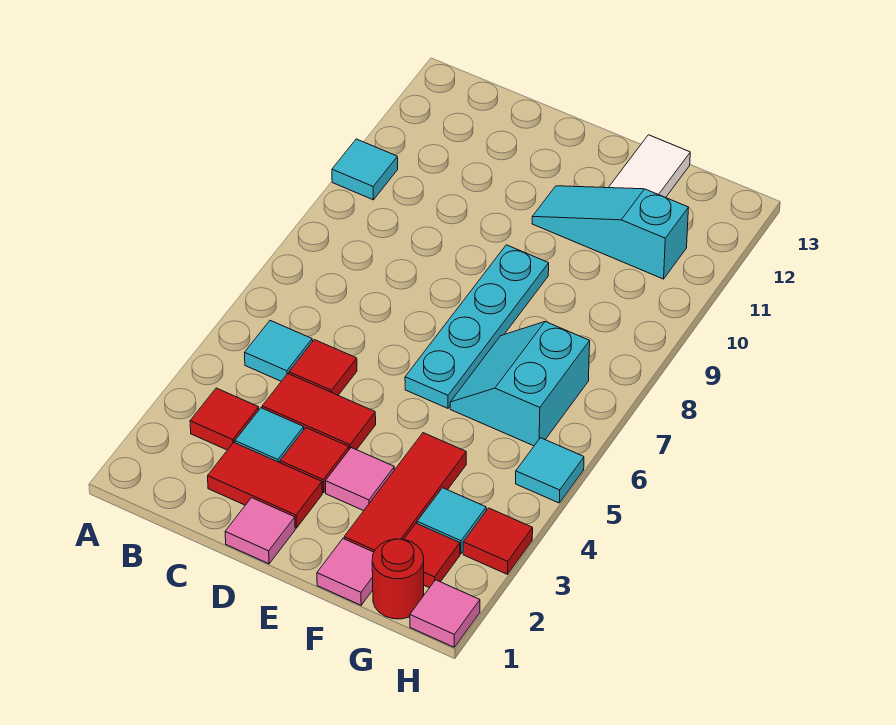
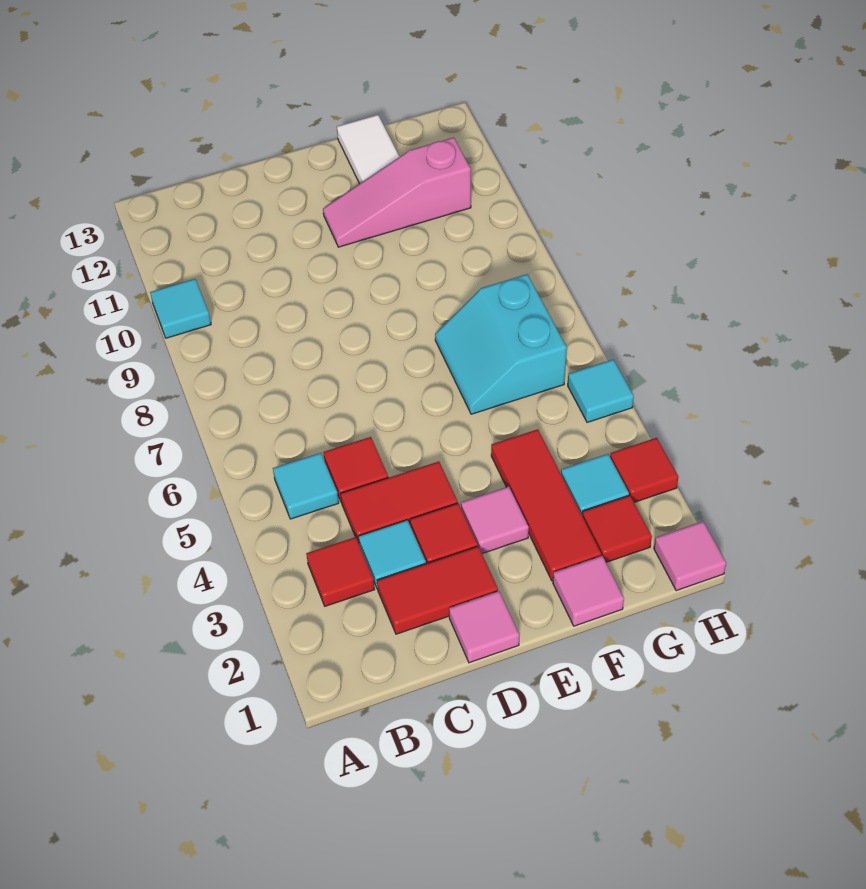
cyan 1x4 plate [405,245,549,408] -> none
cyan 1x3 slope [532,186,689,279] -> pink 1x3 slope [323,138,471,247]
red 1x1 round brick [372,539,424,619] -> none

